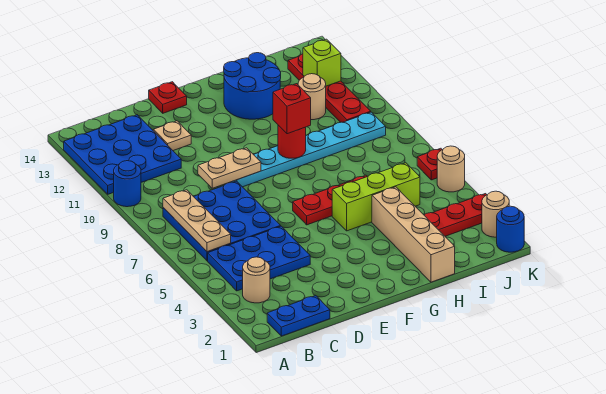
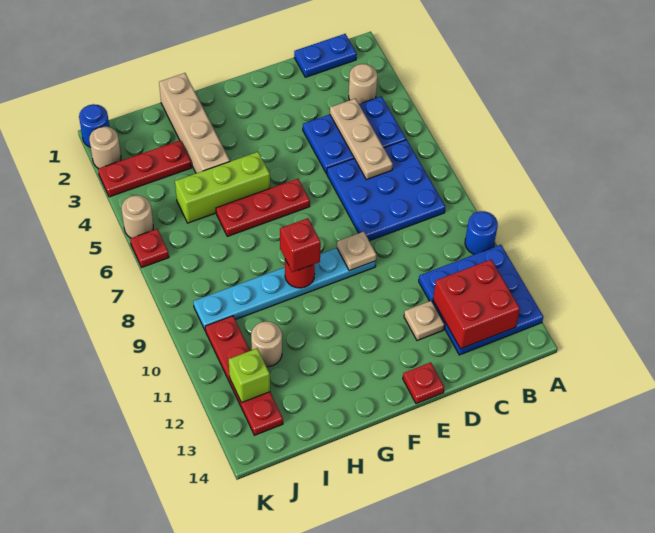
tan 1x3 plate [163,190,231,252] -> tan 1x3 plate moved to [330,98,393,180]
none -> red 2x2 brick [433,260,520,349]
tan 1x2 plate [198,148,261,188] -> tan 1x1 plate [337,232,376,271]
blue 2x2 round brick [224,53,281,119] -> none

